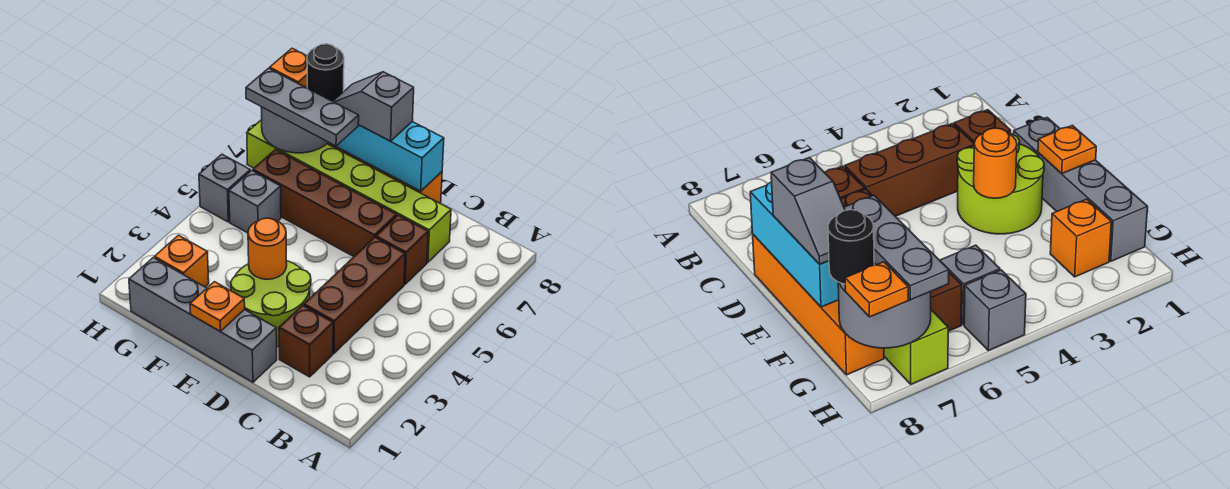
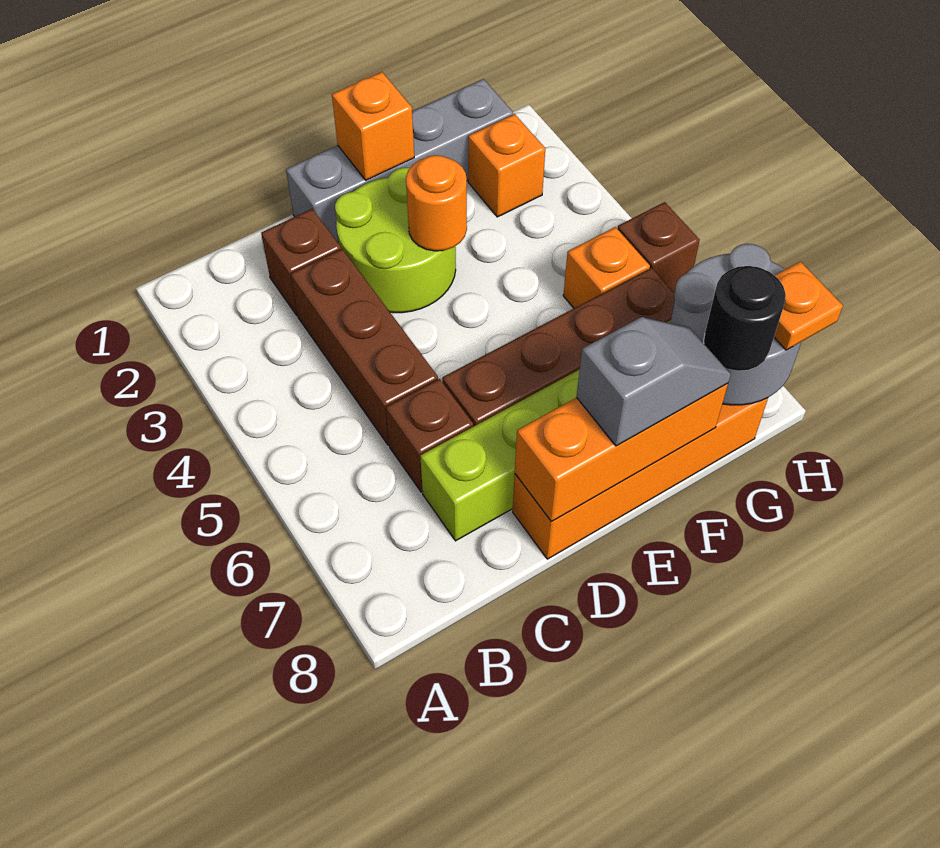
cyan 1x3 brick [330,122,444,191] -> orange 1x3 brick [515,383,728,521]
orange 1x1 plate [190,282,245,331] -> orange 1x1 brick [332,72,414,180]
grey 1x3 plate [246,68,359,146] -> none
grey 1x1 brick [229,171,281,233] -> orange 1x1 brick [563,227,650,308]
grey 1x1 brick [199,154,250,222] -> brown 1x1 brick [618,202,700,292]

